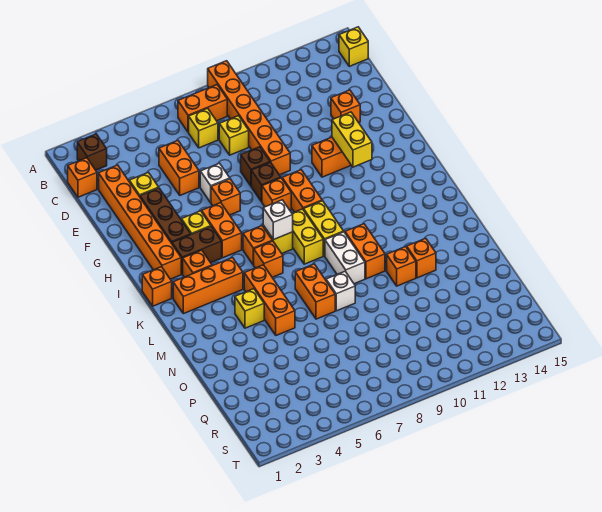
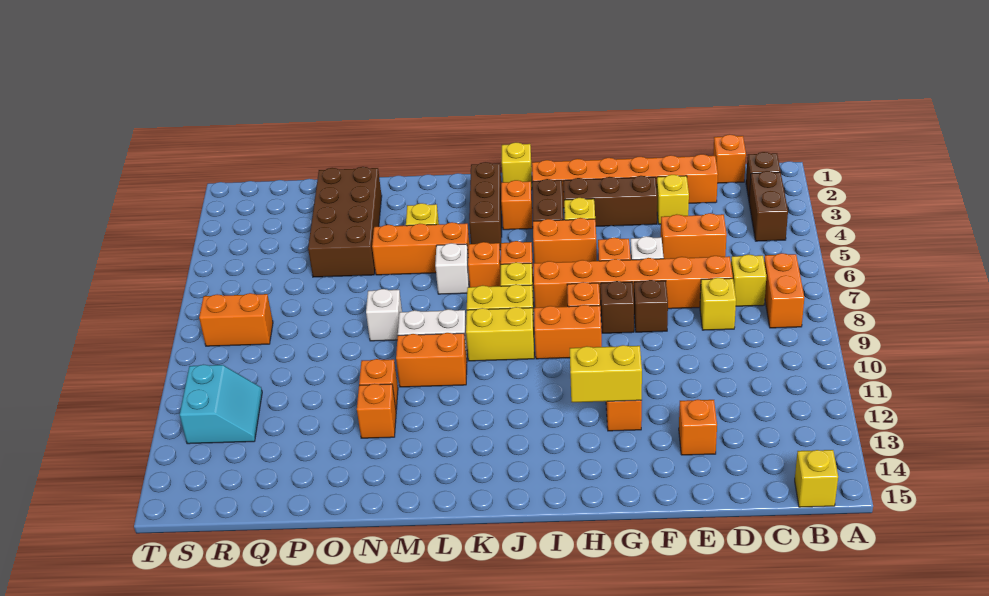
orange 1x6 brick [208,61,290,175] -> orange 1x6 brick moved to [534,256,733,311]
none -> brown 1x2 brick [749,171,788,241]
orange 1x1 brick [142,267,172,306] -> yellow 1x1 brick [502,142,532,190]
white 1x1 brick [263,200,293,240] -> white 1x1 brick moved to [435,243,469,294]
orange 1x3 brick [173,258,243,314] -> brown 1x3 brick [469,162,502,250]
orange 1x2 brick [295,264,335,319] -> orange 1x2 brick moved to [199,293,273,346]
none -> brown 2x4 brick [308,167,382,277]
none -> cyan 2x2 slope [180,365,262,444]

